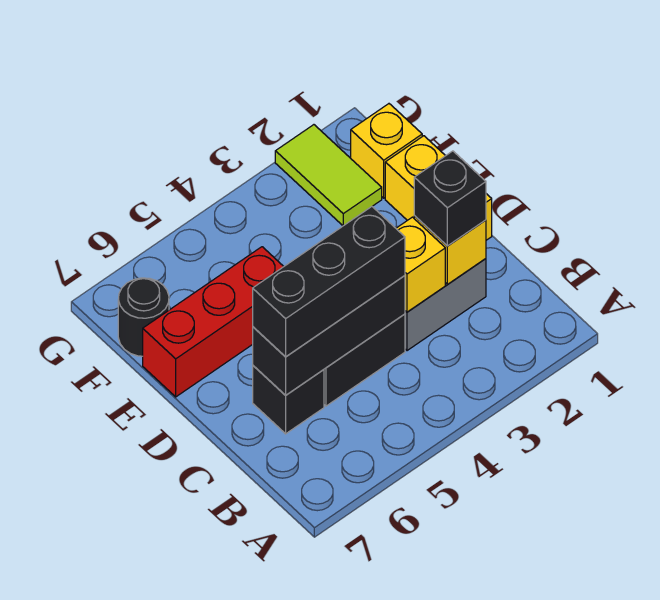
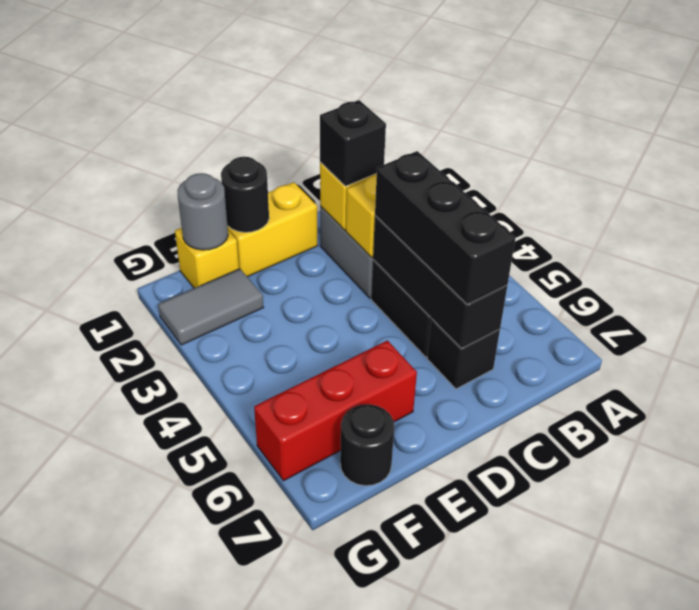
none -> black 1x1 round brick [221,157,269,232]
red 1x3 brick [143,247,284,397] -> red 1x3 brick turned to [254,340,417,481]
none -> grey 1x1 round brick [177,173,228,250]
lime 1x2 tile [275,125,382,226] -> grey 1x2 tile [158,269,263,345]

